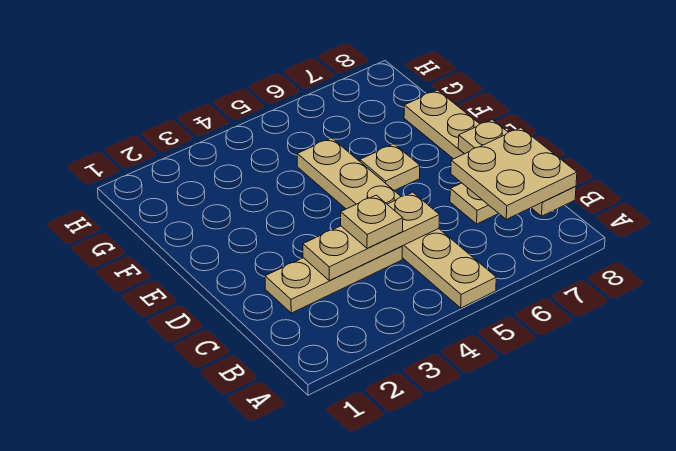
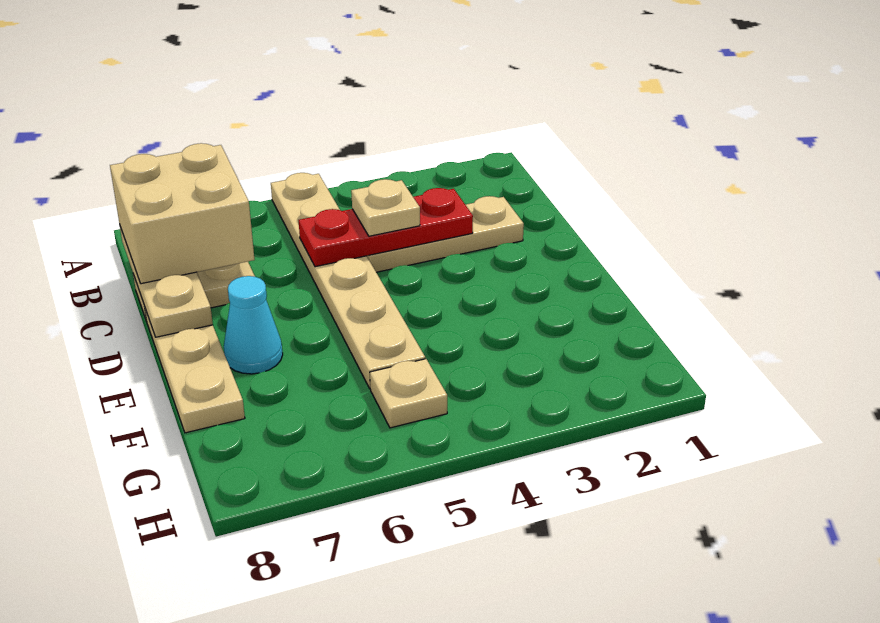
tan 2x2 plate [451,128,577,219] -> tan 2x2 brick [110,143,255,284]
tan 1x3 plate [303,192,439,281] -> red 1x3 plate [299,188,473,267]
tan 1x1 plate [360,144,420,190] -> tan 1x1 plate moved to [370,359,447,428]
none -> cyan 1x1 cone [224,276,283,374]

